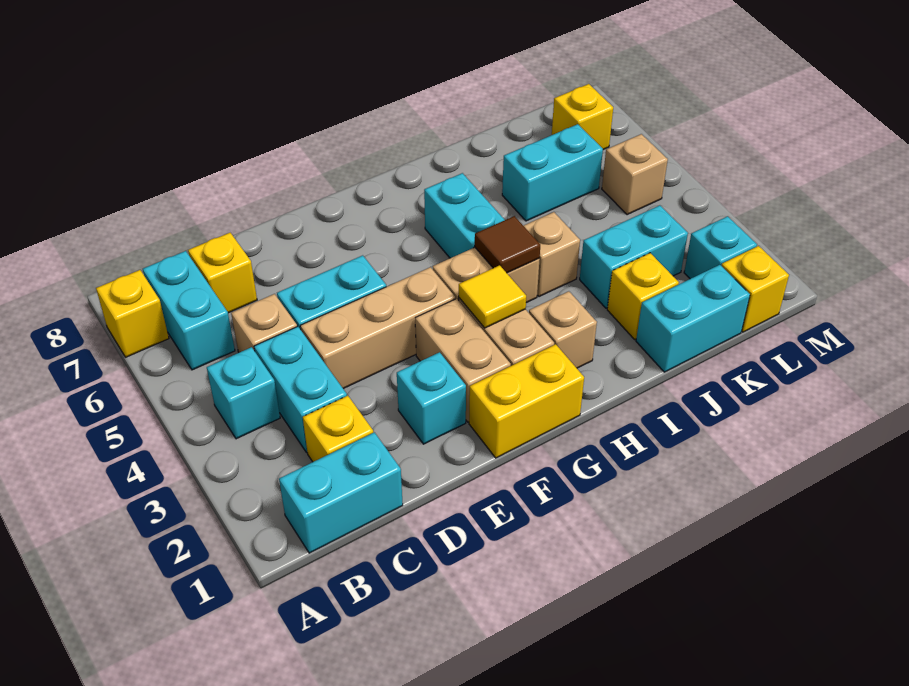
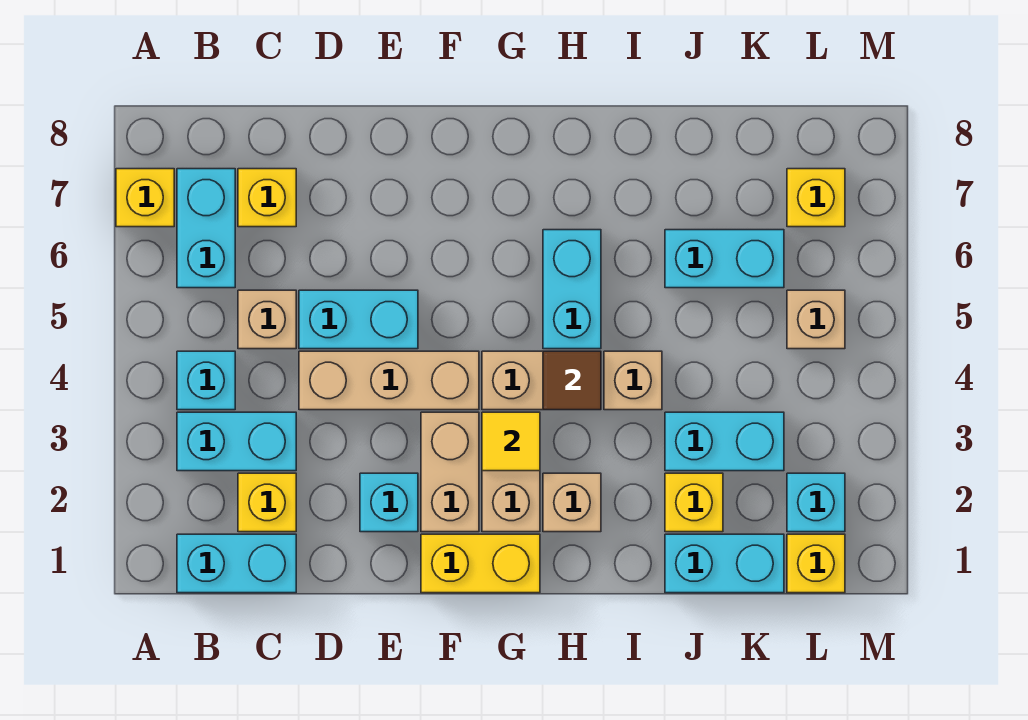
cyan 1x2 brick [254,327,347,453] -> cyan 1x2 brick turned to [177,412,296,471]

